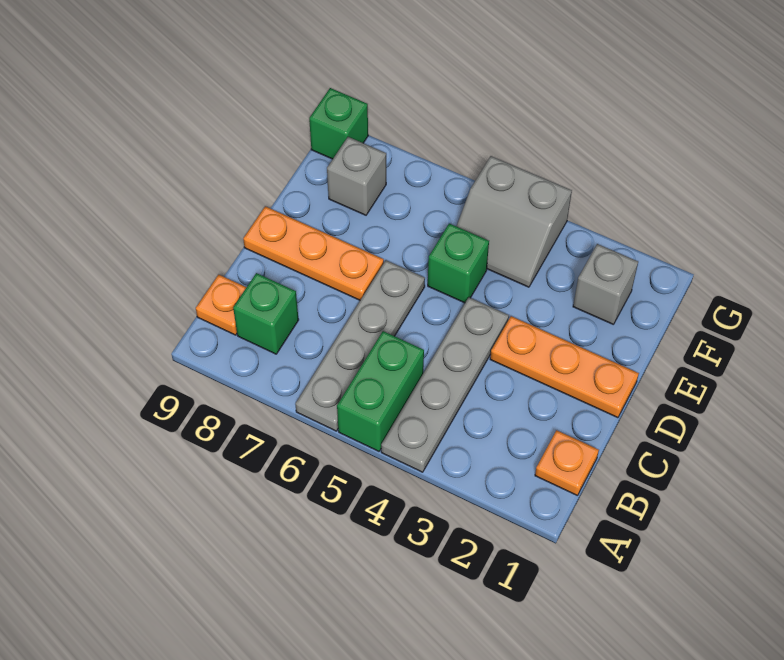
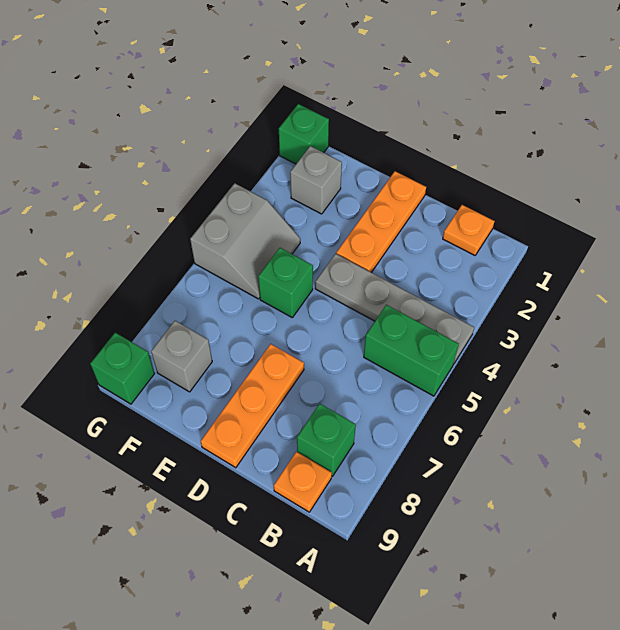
grey 1x4 plate [295,260,425,431] -> none
none -> green 1x1 brick [279,104,329,164]

